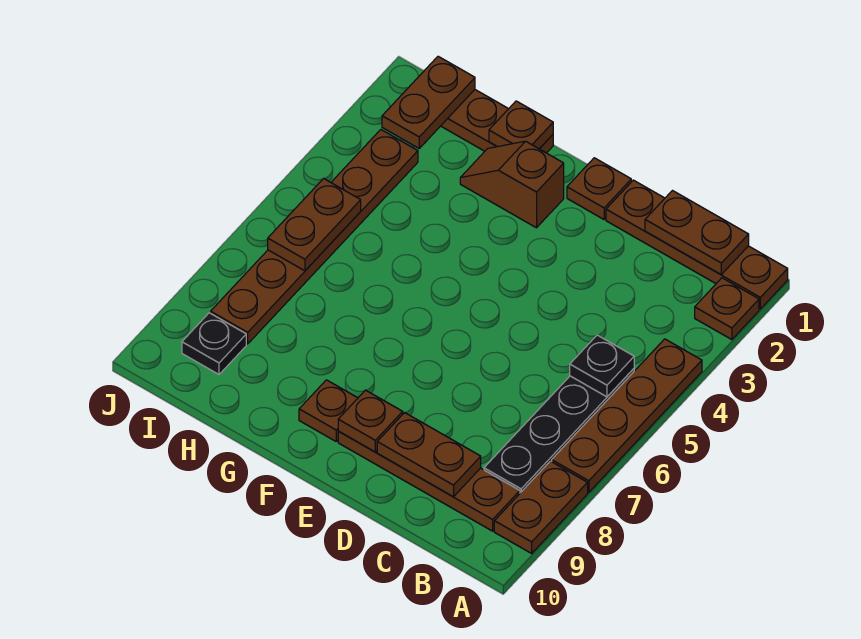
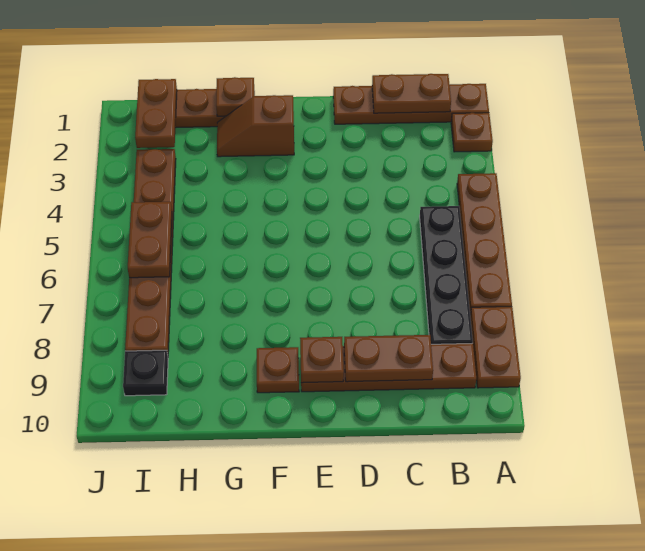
black 1x1 plate [570,335,634,397] -> none
brown 1x1 plate [567,158,631,219] -> none

